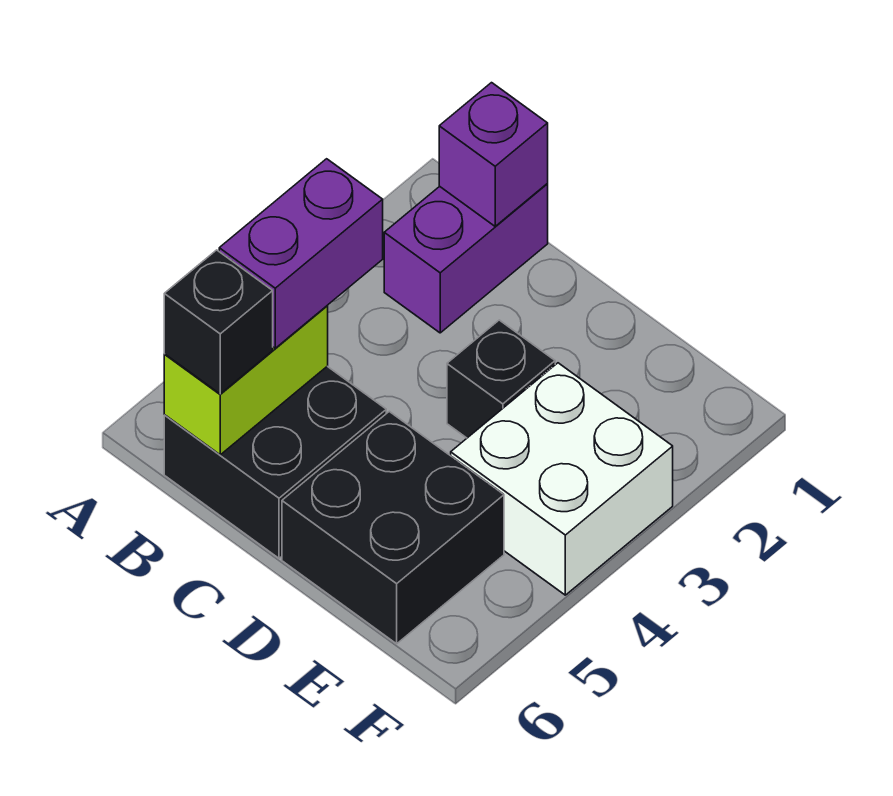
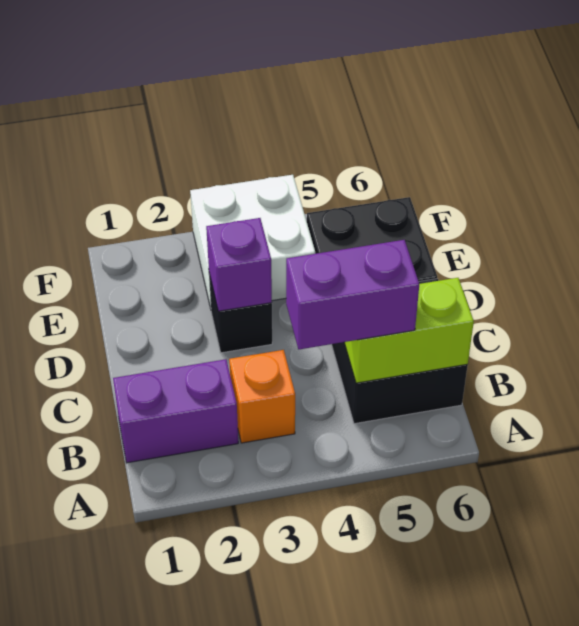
purple 1x1 brick [439,83,548,226] -> purple 1x1 brick moved to [206,218,272,311]
none -> orange 1x1 brick [229,350,295,443]
black 1x1 brick [164,250,273,394] -> none

